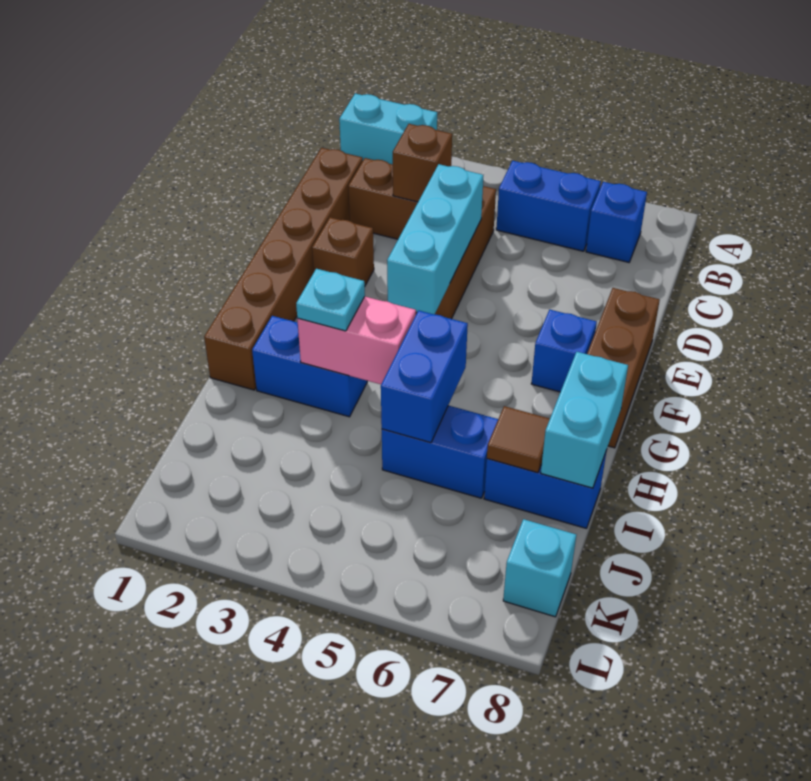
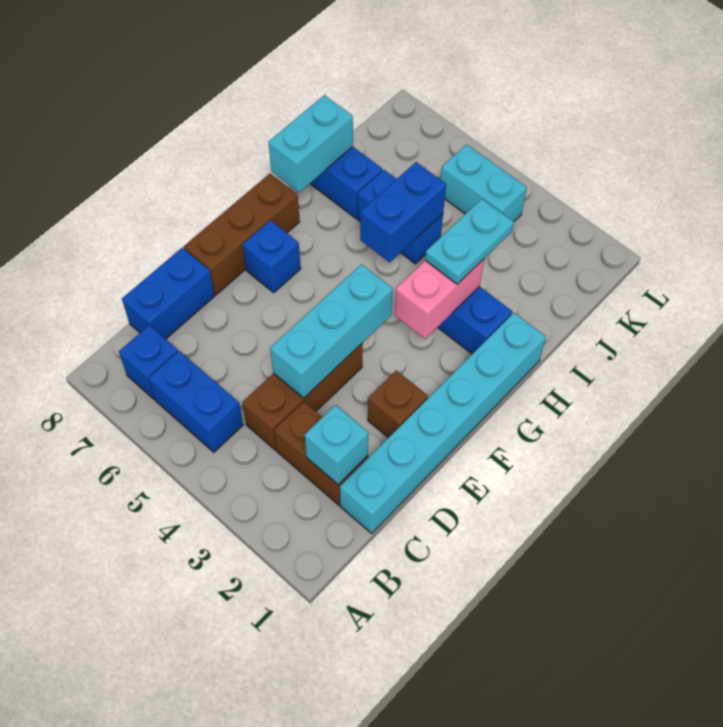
cyan 1x2 brick [339,93,437,165] -> cyan 1x2 brick moved to [441,144,527,221]
brown 1x6 brick [204,148,363,390] -> cyan 1x6 brick [340,313,546,533]
brown 1x1 brick [393,124,452,202] -> none
none -> blue 1x2 brick [122,248,215,339]
pink 1x2 brick [297,297,416,384] -> pink 1x2 brick turned to [394,259,484,339]
cyan 1x1 plate [296,269,365,331] -> cyan 1x2 plate [425,199,514,284]
brown 1x1 tile [487,406,550,473] -> none
cyan 1x1 brick [503,519,576,617] -> cyan 1x1 brick moved to [305,405,368,485]

